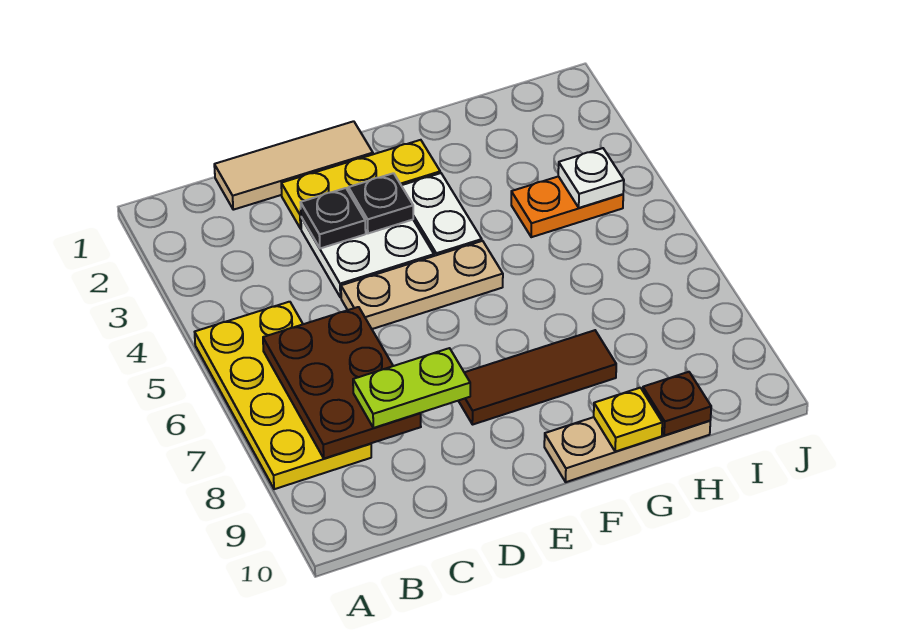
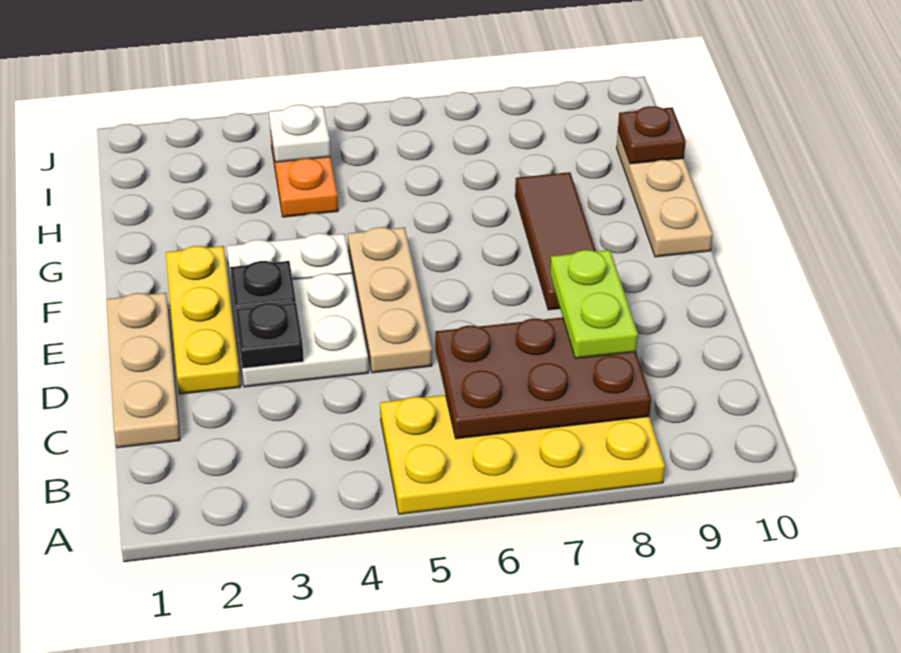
tan 1x3 tile [214,121,373,210] -> tan 1x3 plate [106,293,180,448]
yellow 1x1 plate [594,388,662,452] -> none

